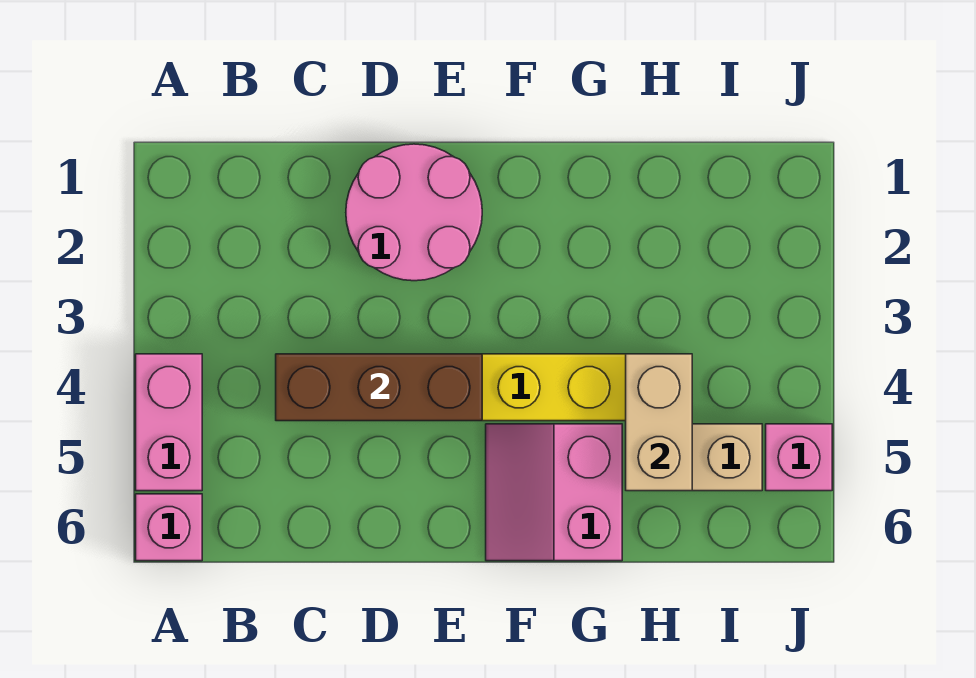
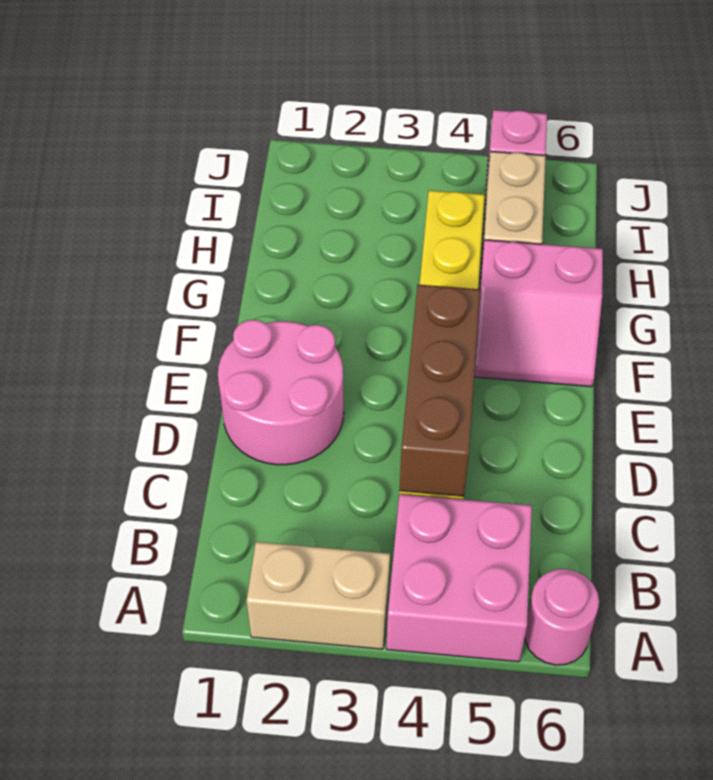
pink 1x2 brick [136,354,202,491] -> pink 2x2 brick [386,494,532,662]
pink 1x1 brick [136,494,202,561] -> pink 1x1 round brick [525,569,599,665]
tan 1x2 brick [626,354,692,491] -> tan 1x2 brick moved to [246,542,390,649]

